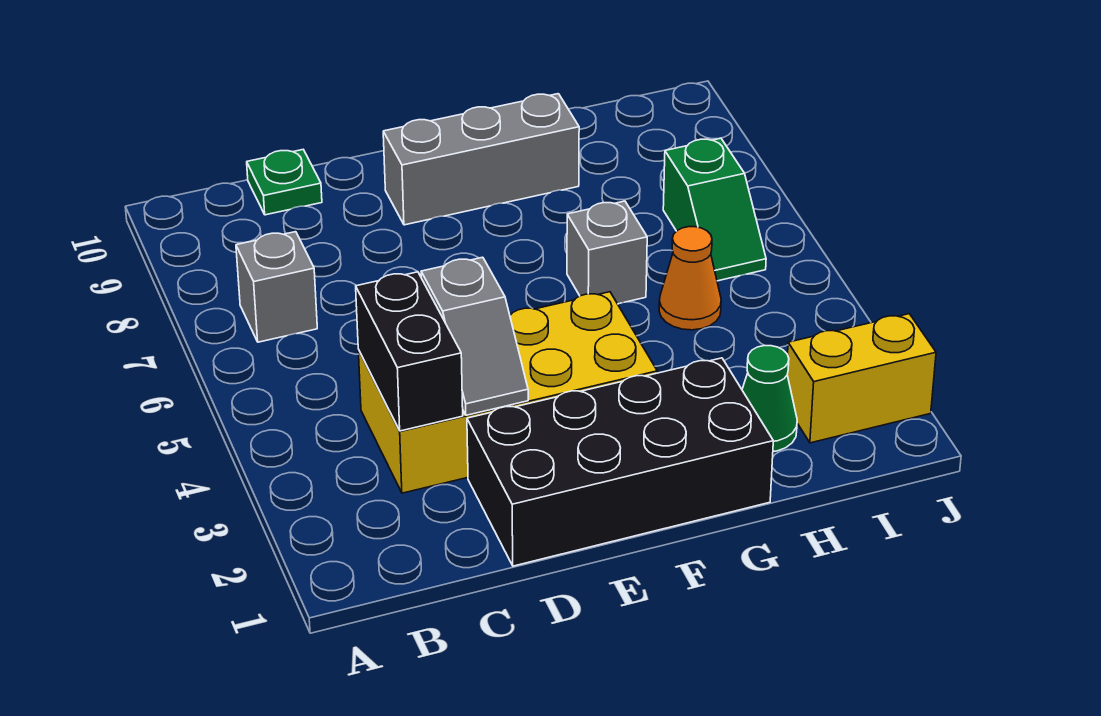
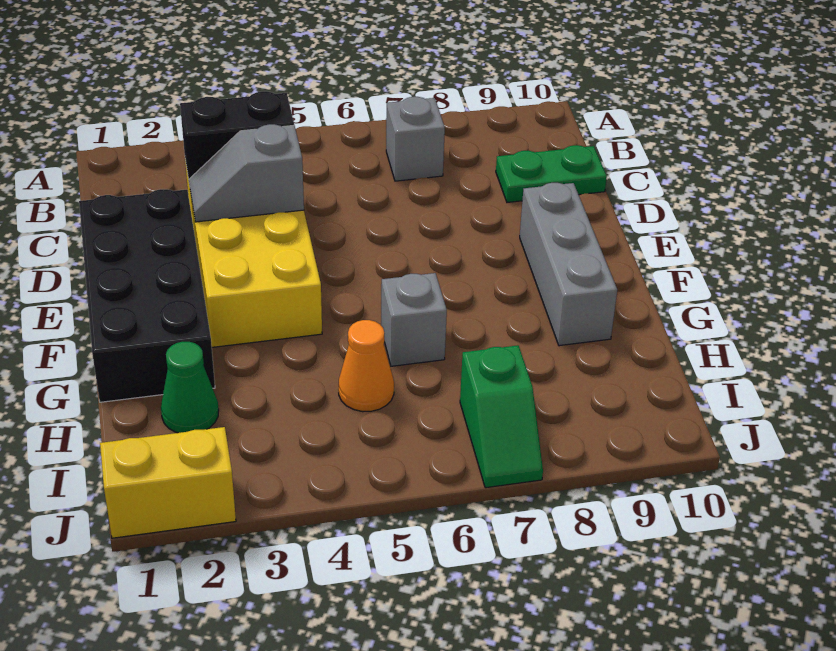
green 1x1 plate [247,150,322,215] -> green 1x2 plate [496,145,607,202]
yellow 1x2 brick [787,314,936,443] -> yellow 1x2 brick turned to [100,427,236,538]
green 1x2 slope [663,138,766,281] -> green 1x2 slope turned to [460,345,543,488]

